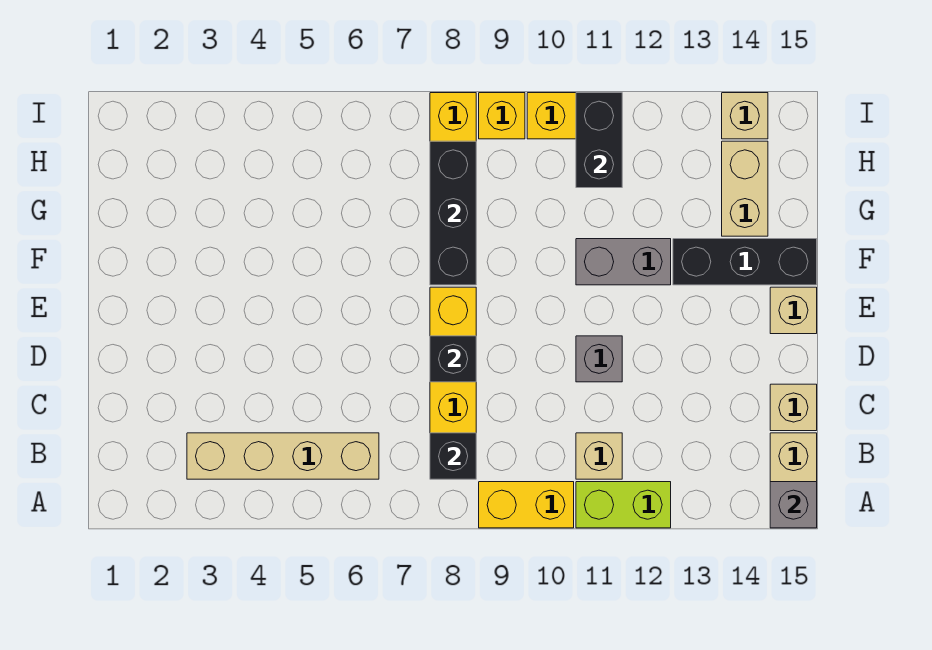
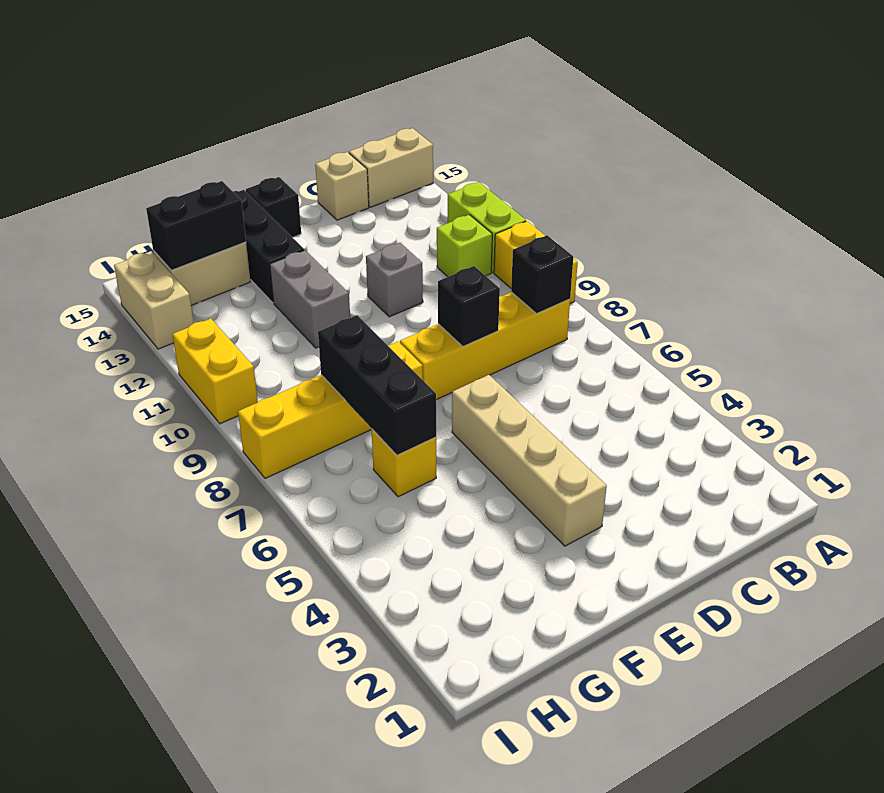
grey 1x1 brick [770,482,817,528] -> none
tan 1x4 brick [187,433,379,479] -> tan 1x4 brick moved to [452,375,607,546]
tan 1x1 brick [576,433,622,479] -> lime 1x1 brick [437,215,492,277]
tan 1x1 brick [770,287,817,334] -> black 1x1 brick [246,177,301,238]
black 1x3 brick [430,141,476,285] -> black 1x3 brick turned to [318,315,436,455]
black 1x2 brick [576,93,622,188] -> black 1x2 brick moved to [146,181,246,270]
yellow 1x1 brick [479,93,525,139] -> yellow 1x1 brick moved to [371,429,436,497]
tan 1x1 brick [722,93,768,139] -> tan 1x2 brick [114,251,194,349]

